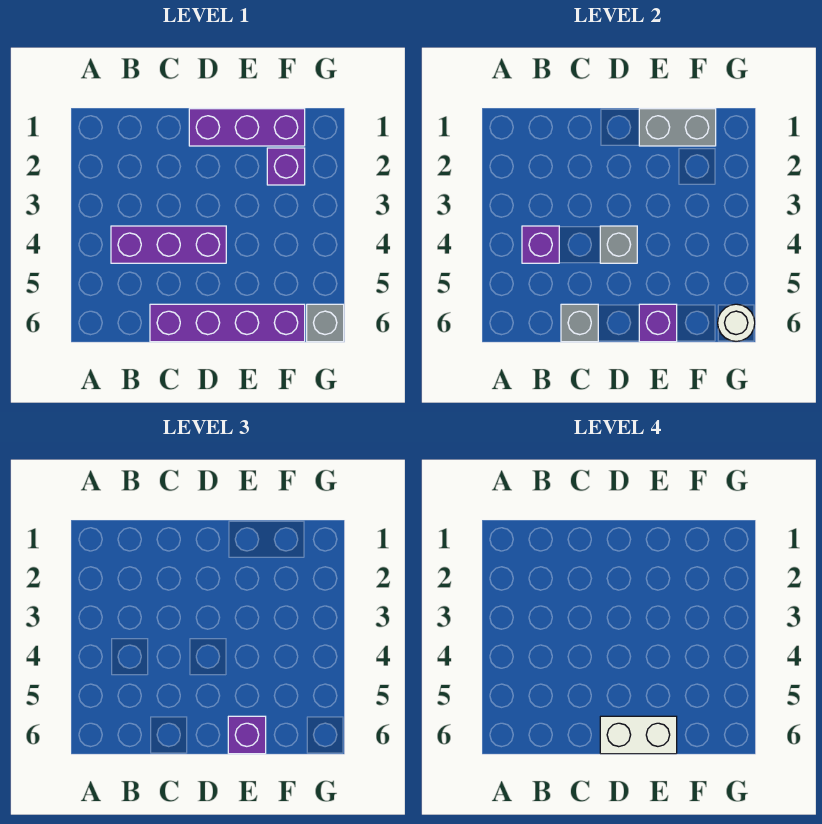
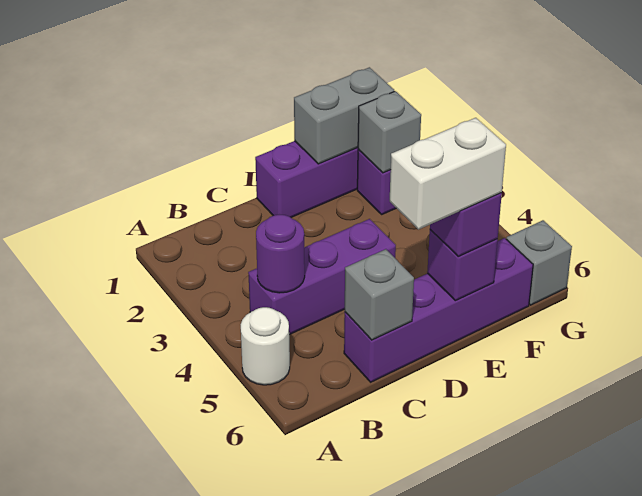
purple 1x1 brick [522,226,559,263] -> purple 1x1 round brick [256,214,305,293]
grey 1x1 brick [600,226,637,263] -> grey 1x1 brick moved to [358,91,421,173]
white 1x1 round brick [718,304,755,341] -> white 1x1 round brick moved to [241,307,290,385]

